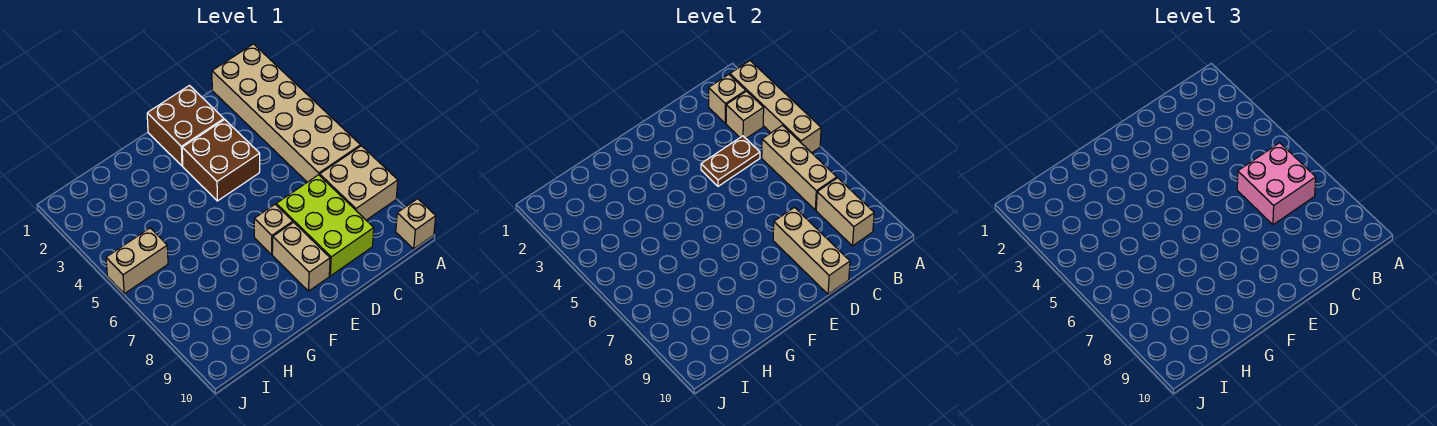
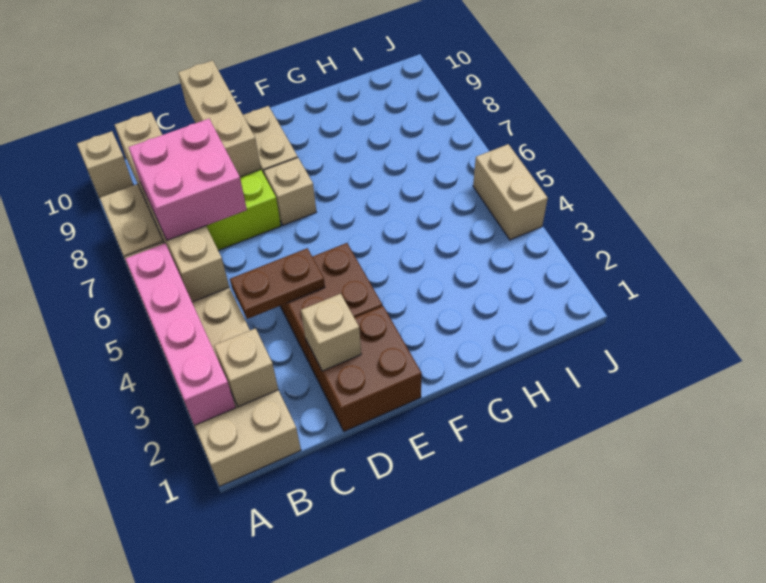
tan 1x4 brick [730,61,821,153] -> pink 1x4 brick [126,243,236,425]
tan 1x1 brick [726,91,764,138] -> tan 1x1 brick moved to [301,294,361,371]
tan 1x2 brick [106,228,168,294] -> tan 1x2 brick turned to [473,144,548,240]

